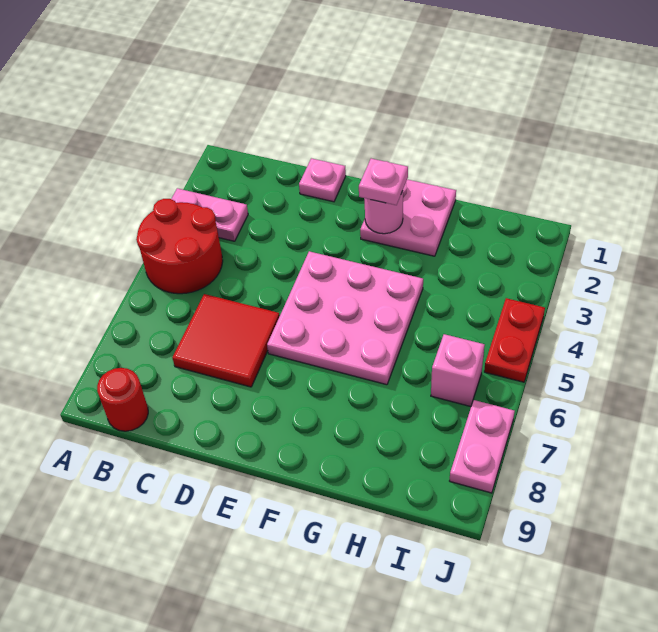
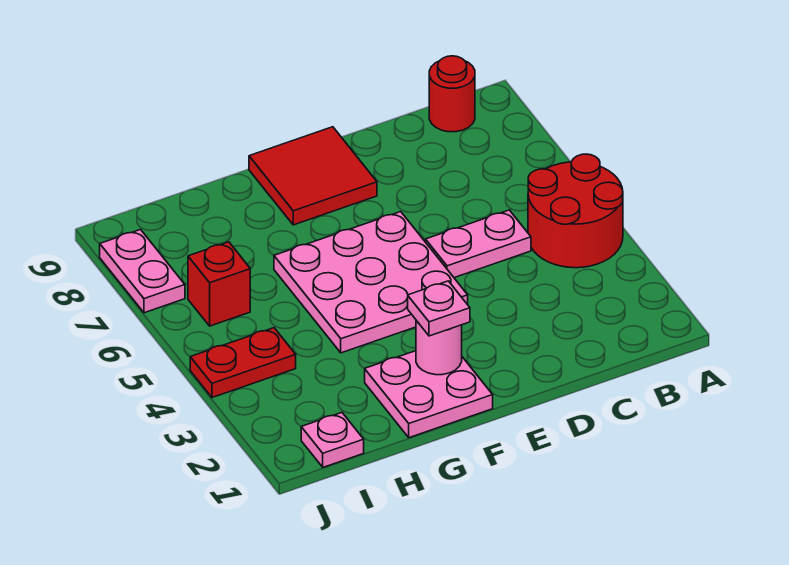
pink 1x2 plate [171,188,248,241] -> pink 1x2 plate moved to [426,210,531,278]
red 2x2 tile [172,294,280,387] -> red 2x2 tile moved to [249,127,377,225]
pink 1x1 plate [299,158,346,202] -> pink 1x1 plate moved to [301,413,364,467]
pink 1x1 brick [431,334,485,407] -> red 1x1 brick [188,242,250,326]
red 1x2 plate [484,298,545,382] -> red 1x2 plate turned to [190,328,296,398]

